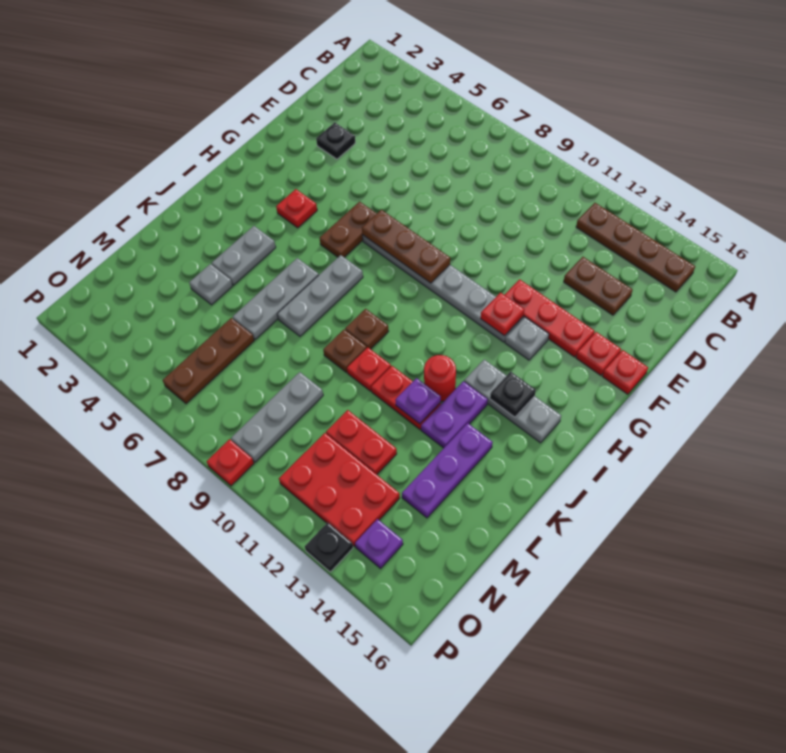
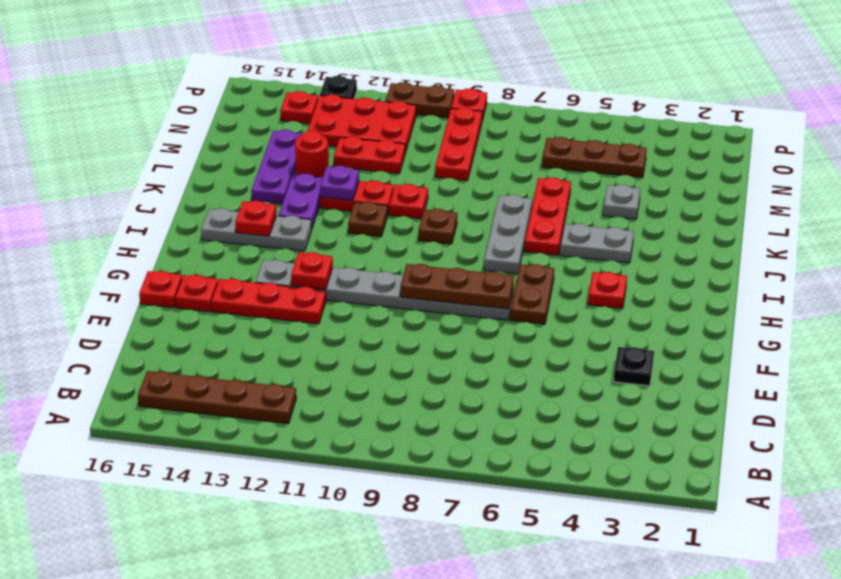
brown 1x2 plate [564,257,633,315] -> brown 1x2 plate moved to [385,82,454,118]
black 1x1 plate [490,372,536,417] -> red 1x1 plate [235,201,276,236]
grey 1x2 plate [212,226,276,285] -> grey 1x2 plate turned to [560,224,634,263]
grey 1x3 plate [233,258,319,339] -> red 1x3 plate [524,177,571,255]
red 1x1 round brick [424,355,456,401] -> red 1x1 round brick moved to [295,131,329,177]
brown 1x1 plate [323,330,367,372] -> brown 1x1 plate moved to [348,202,388,237]
brown 1x3 plate [163,318,254,404] -> brown 1x3 plate turned to [542,137,647,178]
grey 1x3 plate [231,372,323,462] -> red 1x3 plate [435,107,482,180]
purple 1x1 plate [355,519,403,568] -> red 1x1 plate [280,91,318,124]

